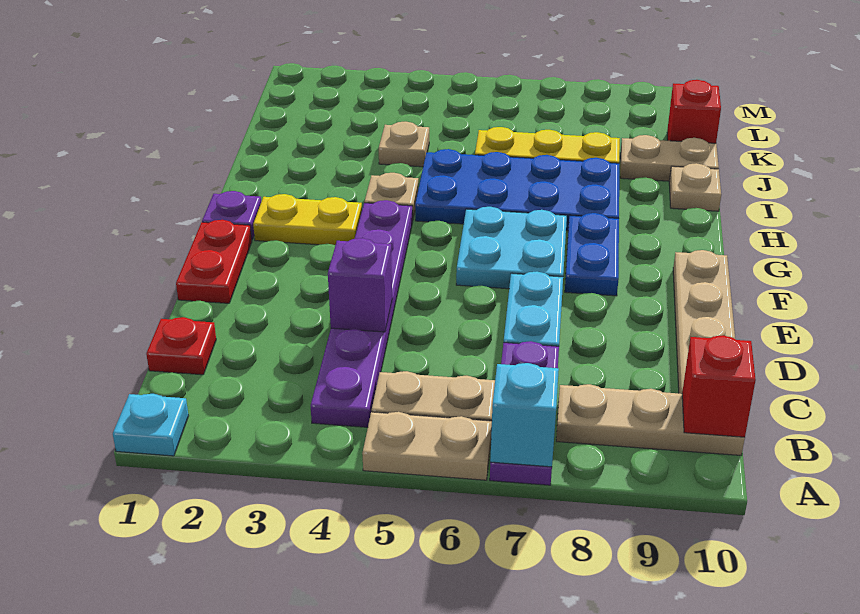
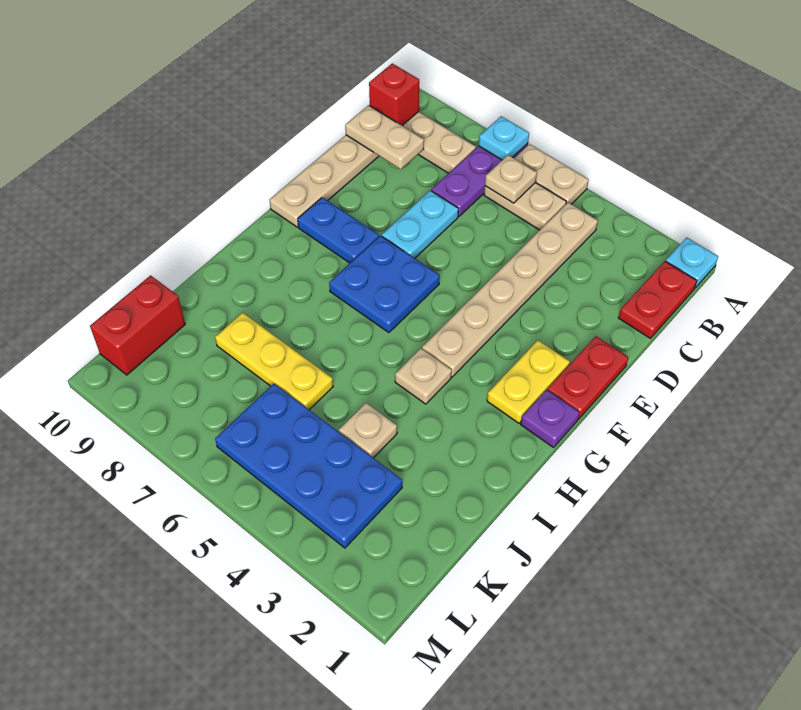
cyan 1x1 brick [490,363,559,467] -> cyan 1x1 plate [479,116,529,160]
purple 1x6 plate [311,200,413,427] -> tan 1x6 plate [422,203,598,377]
red 1x1 plate [146,317,216,375] -> red 1x2 plate [618,261,697,338]
purple 1x1 brick [328,238,392,332] -> none
cyan 2x2 plate [456,207,567,289] -> blue 2x2 plate [329,236,440,333]
blue 1x2 plate [565,213,619,296] -> blue 1x2 plate turned to [298,197,379,263]
yellow 1x2 plate [253,194,362,245] -> yellow 1x2 plate turned to [487,340,570,423]
blue 2x4 plate [415,149,619,231] -> blue 2x4 plate moved to [215,384,402,548]
tan 1x1 plate [669,163,721,211] -> tan 1x1 plate moved to [485,155,537,203]
tan 1x2 plate [620,135,719,181] -> tan 1x2 plate moved to [345,105,424,169]
red 1x1 brick [667,80,721,143] -> red 1x2 brick [90,275,185,375]

